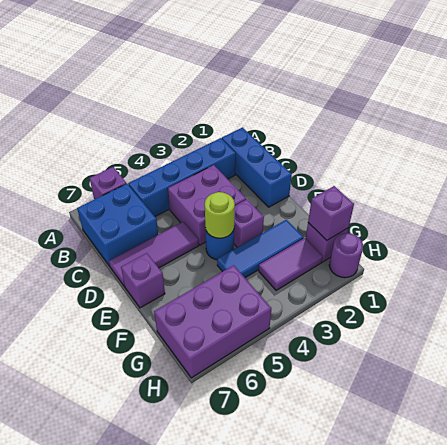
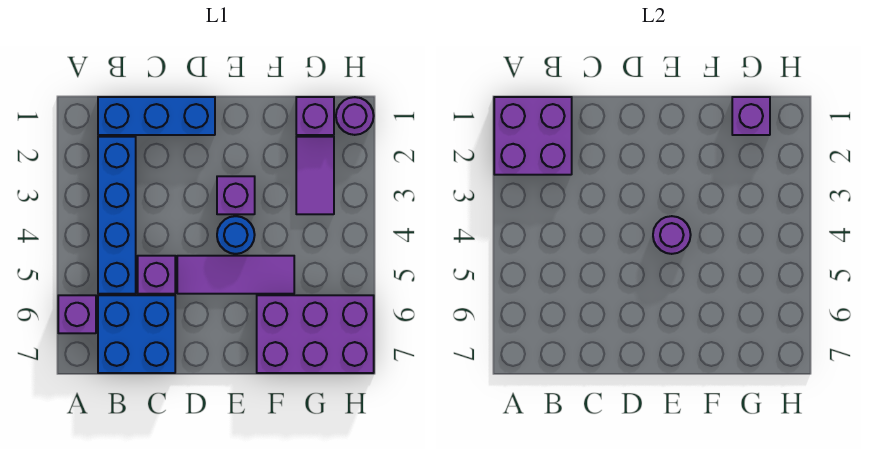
purple 2x2 brick [168,165,246,245] -> purple 2x2 brick moved to [494,97,572,175]
purple 1x3 tile [109,222,199,287] -> purple 1x3 tile turned to [177,256,294,294]
lime 1x1 round brick [205,192,235,238] -> purple 1x1 round brick [653,216,691,254]
purple 1x1 brick [121,253,165,308] -> purple 1x1 brick moved to [138,256,175,294]
blue 1x3 tile [217,220,304,278] -> none
purple 2x3 brick [154,265,271,378] -> purple 2x3 brick turned to [257,295,374,373]

